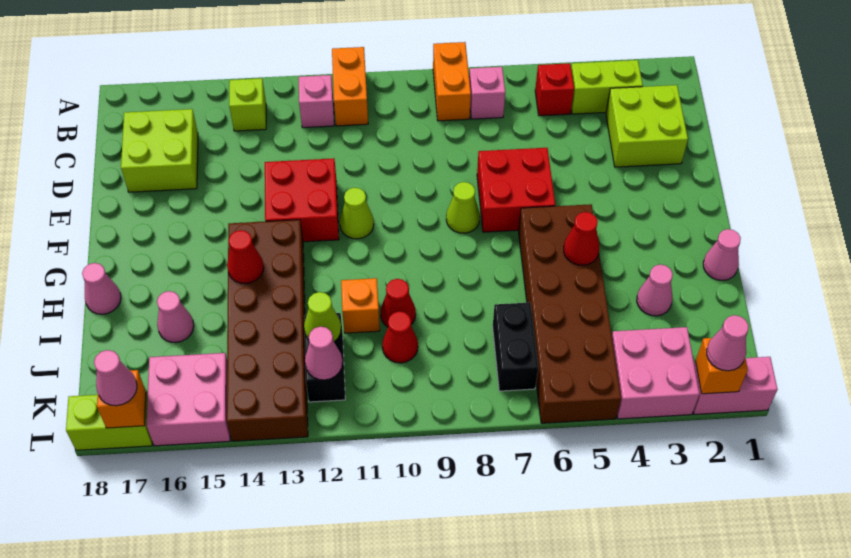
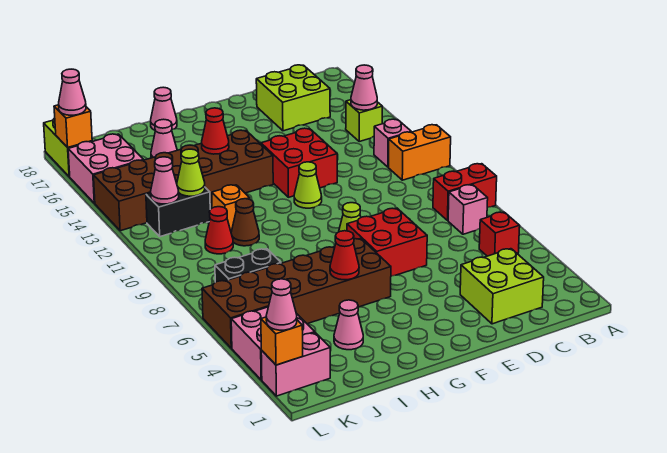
orange 1x2 brick [433,42,471,121] -> red 1x2 brick [433,164,497,221]
lime 1x2 brick [571,60,643,114] -> none
pink 1x1 cone [703,229,741,280] -> pink 1x1 cone moved to [351,65,377,110]
red 1x1 cone [381,279,416,327] -> brown 1x1 cone [231,199,259,246]
pink 1x2 brick [693,357,778,414] -> pink 1x2 brick turned to [261,333,330,396]

